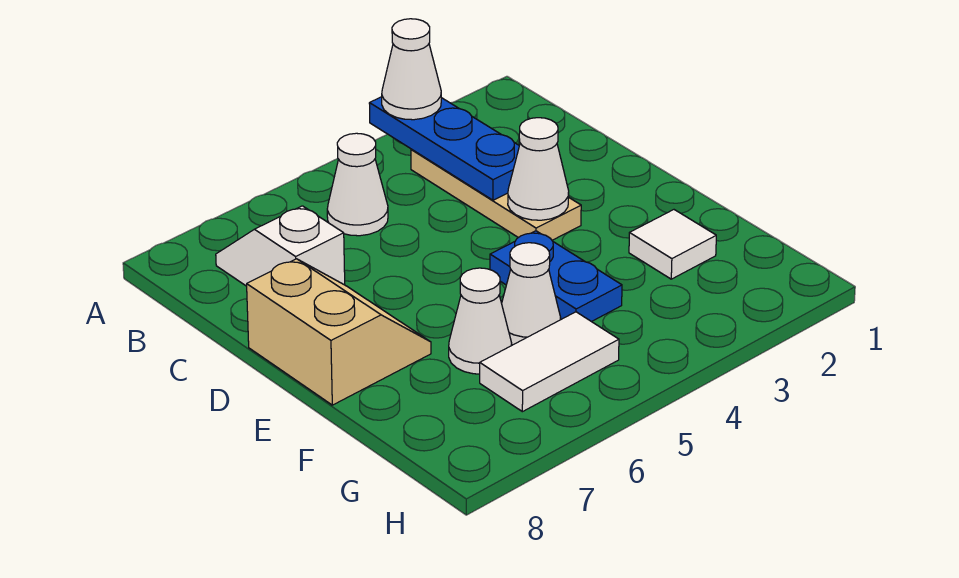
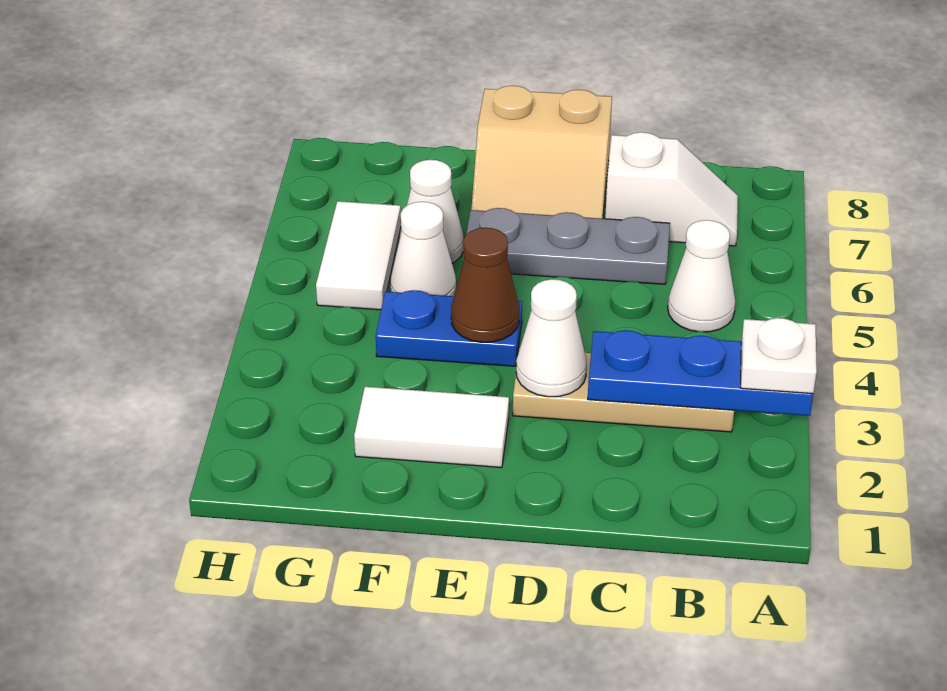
white 1x1 cone [382,19,441,120] -> white 1x1 plate [741,318,817,394]
none -> grey 1x3 plate [463,208,670,284]
none -> brown 1x1 cone [451,228,520,342]
white 1x1 tile [629,210,716,279] -> white 1x2 tile [354,387,509,468]

